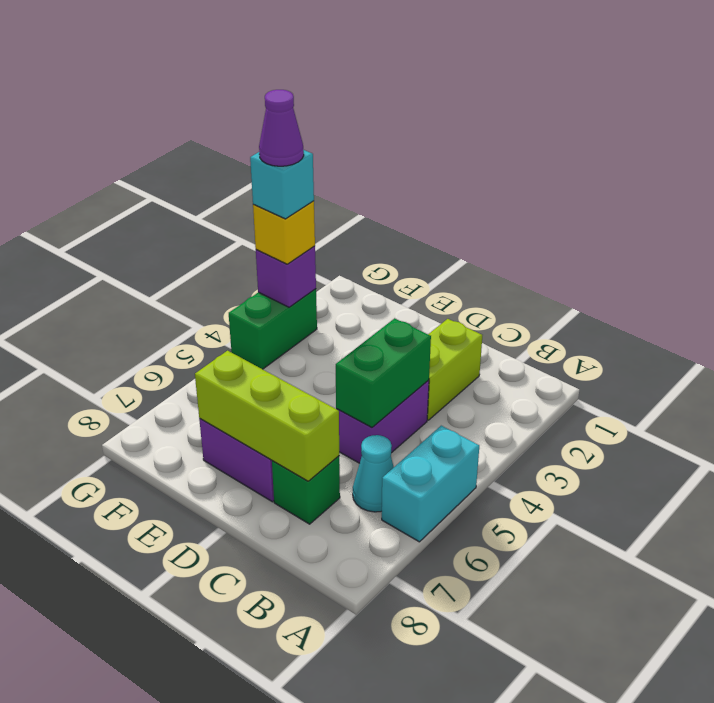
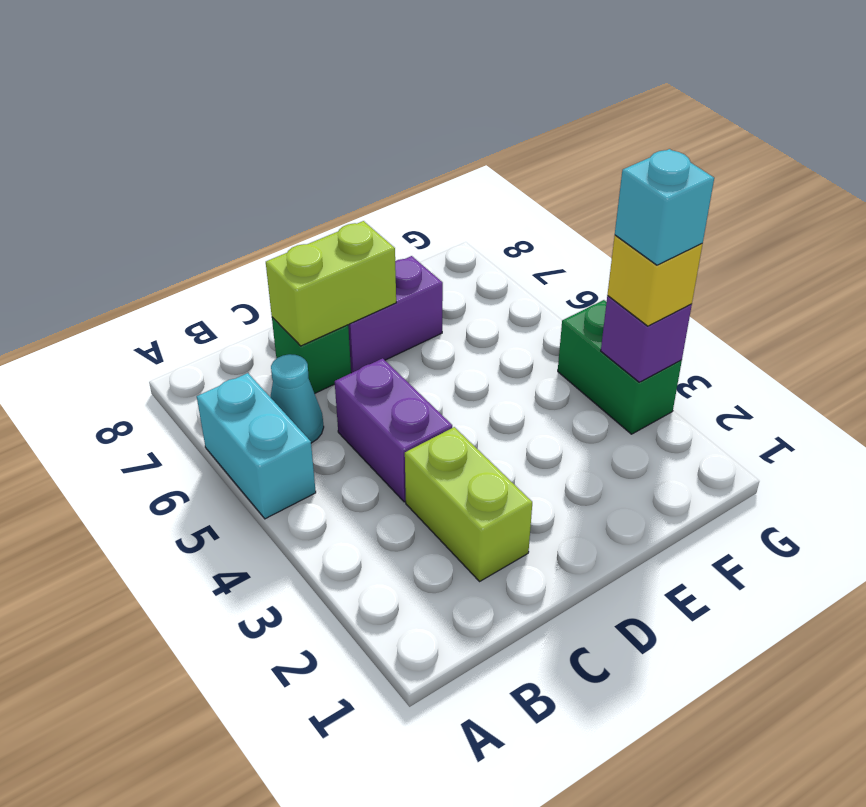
green 1x2 brick [336,318,431,427] -> none
lime 1x3 brick [195,351,339,481] -> lime 1x2 brick [266,221,396,346]
purple 1x1 cone [259,90,304,166] -> none

